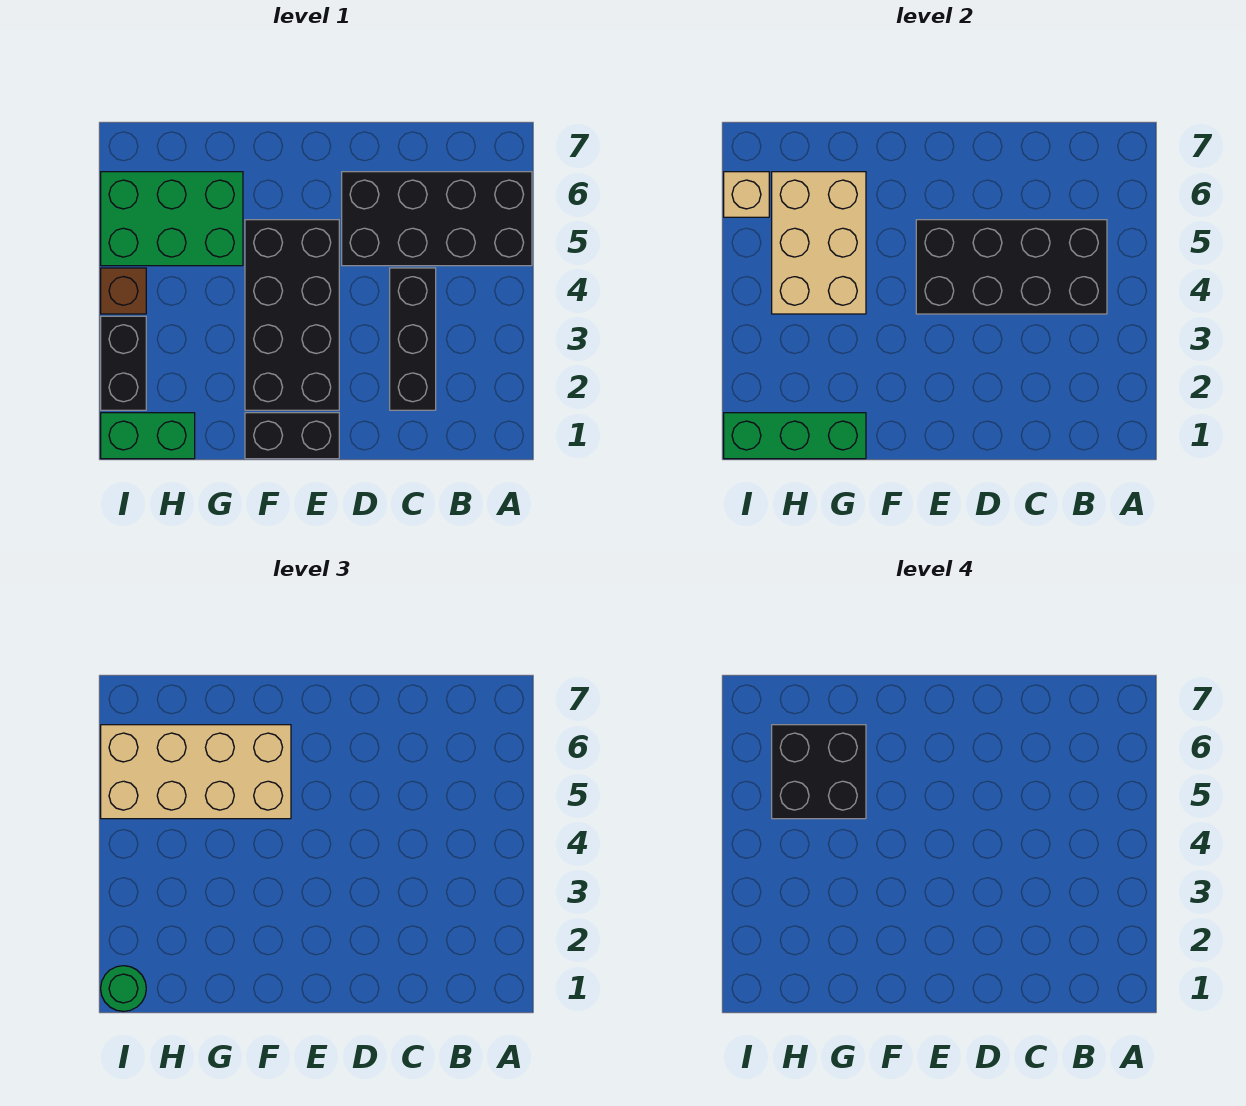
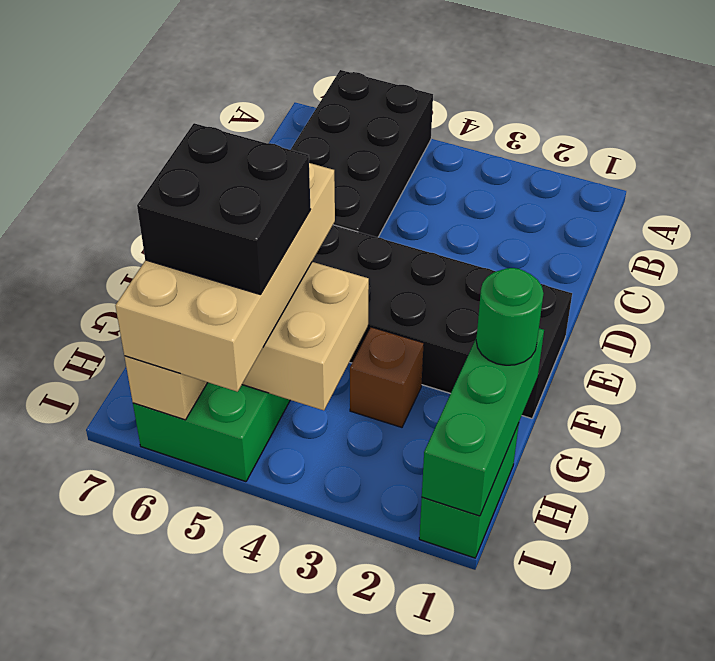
black 2x4 brick [916,220,1107,314] -> none
black 1x3 brick [390,268,436,410] -> none
green 1x1 round brick [101,966,146,1011] -> green 1x1 round brick moved to [476,268,544,365]
black 1x2 brick [101,316,146,410] -> none
brown 1x1 brick [101,268,146,314] -> brown 1x1 brick moved to [350,327,424,427]

